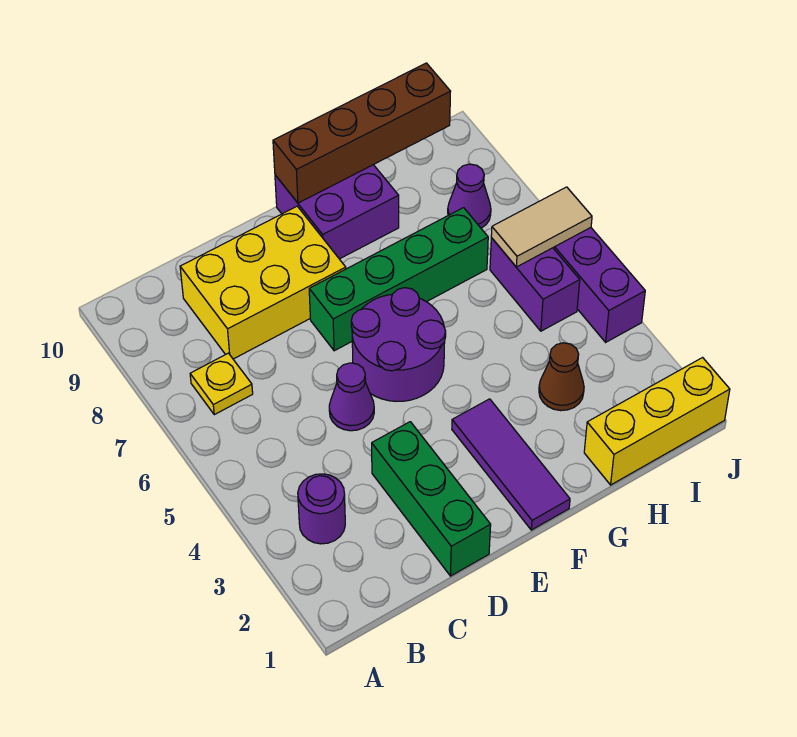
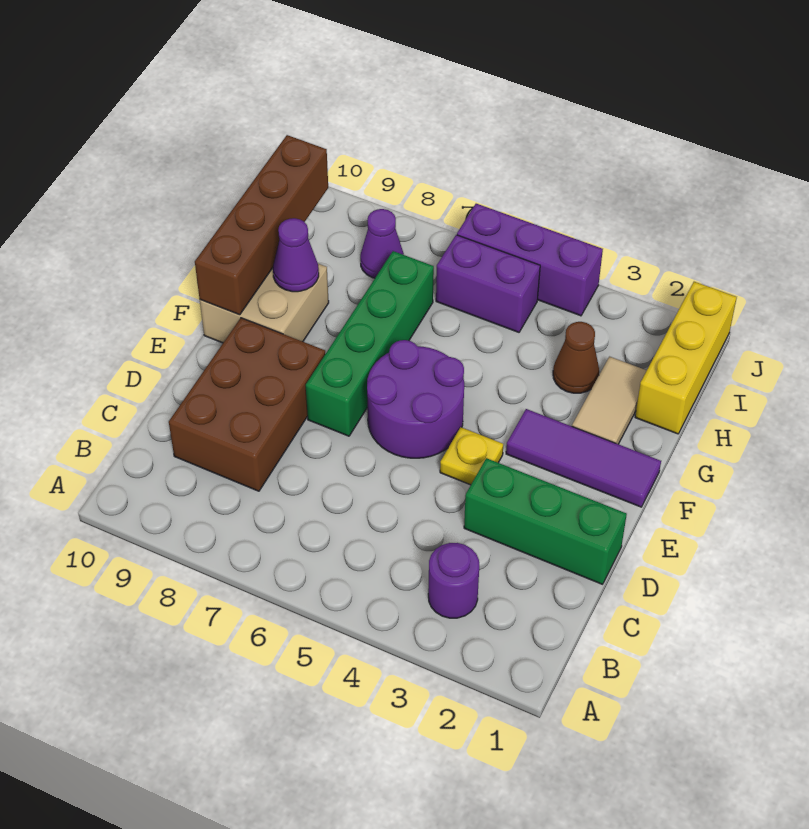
yellow 1x1 plate [190,353,253,415] -> yellow 1x1 plate moved to [440,427,503,485]
yellow 2x3 brick [180,206,346,359] -> brown 2x3 brick [169,318,325,491]
purple 1x1 cone [329,363,374,431] -> purple 1x1 cone moved to [273,218,319,292]
purple 2x2 brick [275,165,399,259] -> tan 2x2 brick [200,264,329,343]
tan 1x2 tile [491,187,592,267] -> tan 1x2 tile moved to [572,357,647,444]

